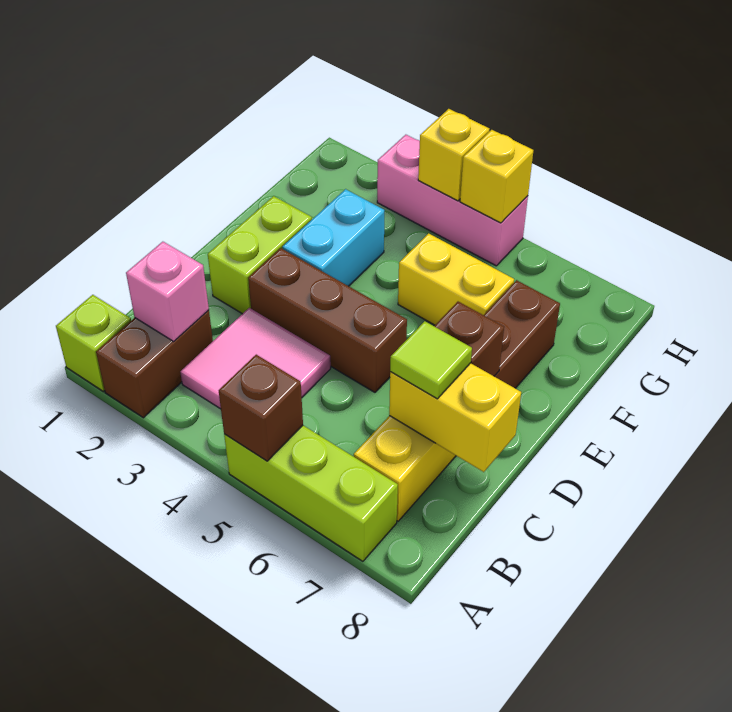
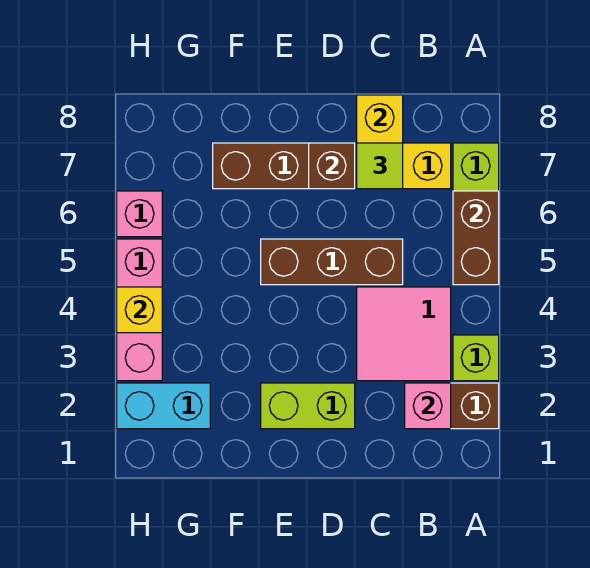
lime 1x1 brick [56,295,131,391] -> lime 1x1 brick moved to [453,335,499,381]
brown 1x1 brick [219,355,303,461] -> brown 1x2 brick [453,191,499,285]
brown 1x3 brick [248,248,407,392] -> brown 1x3 brick turned to [261,239,403,285]
cyan 1x2 brick [282,189,384,286] -> cyan 1x2 brick moved to [117,383,210,429]
yellow 1x2 brick [398,233,514,325] -> none
yellow 1x1 brick [460,130,533,223] -> none
none -> pink 1x1 brick [117,191,162,237]

